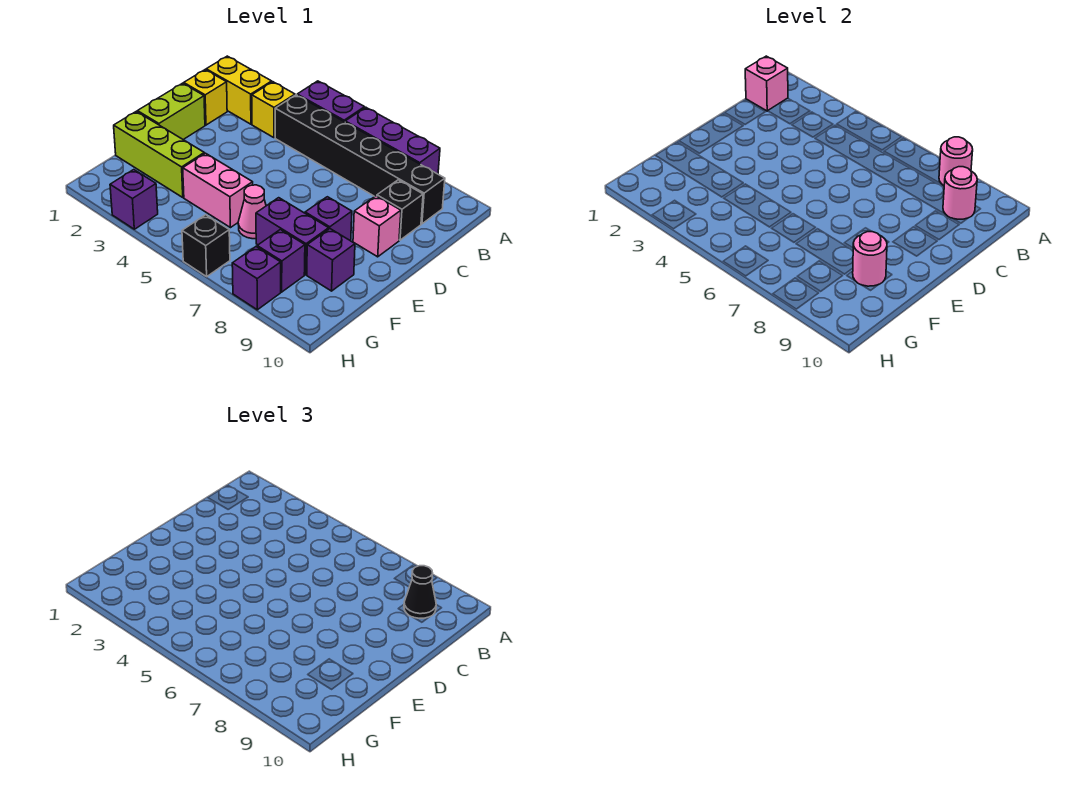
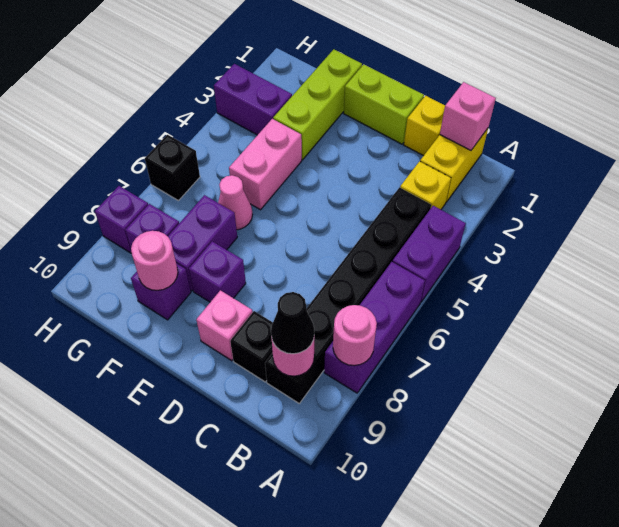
purple 1x1 brick [110,170,158,229] -> purple 1x2 brick [214,64,292,135]

